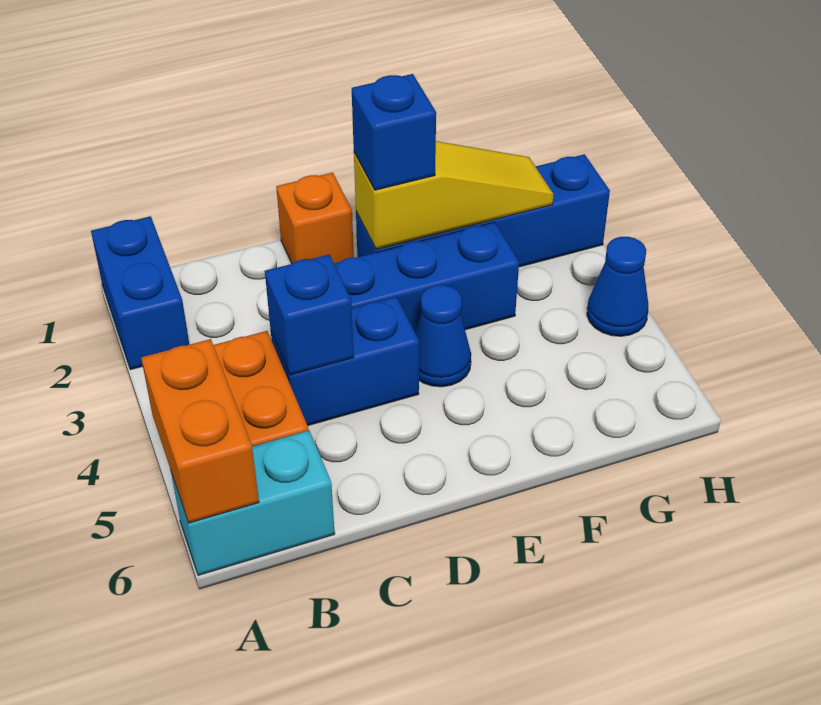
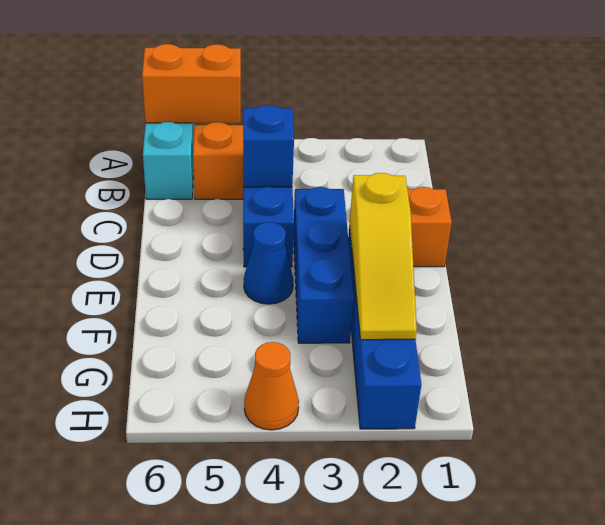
blue 1x2 brick [91,216,189,370] -> none
blue 1x1 brick [352,74,436,190] -> none
blue 1x1 cone [587,237,648,336] -> orange 1x1 cone [244,342,299,430]

